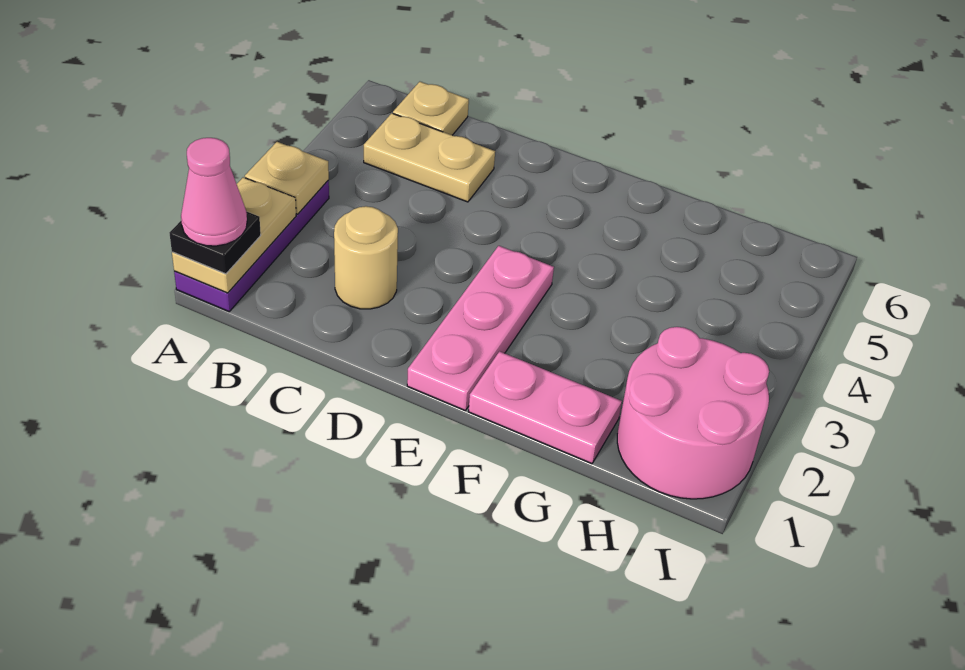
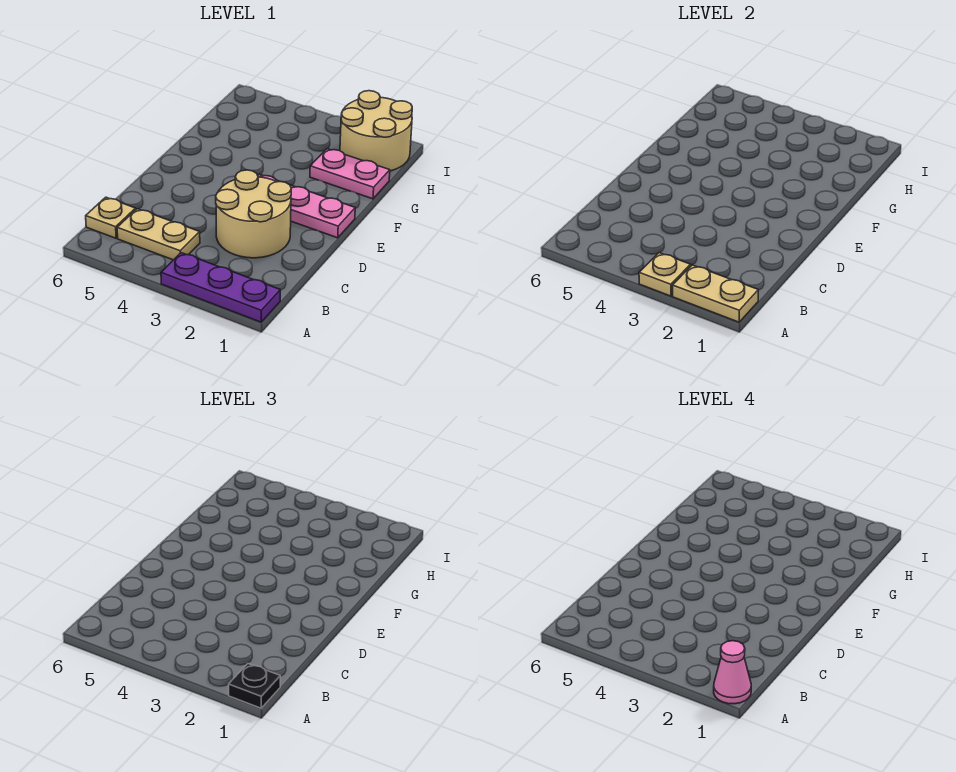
tan 1x2 plate [364,113,495,202] -> tan 1x2 plate turned to [117,209,200,260]
tan 1x1 round brick [334,206,398,309] -> tan 2x2 round brick [216,170,291,258]
pink 1x2 plate [469,351,622,464] -> pink 1x2 plate turned to [310,149,390,199]
pink 2x2 round brick [617,327,769,499] -> tan 2x2 round brick [340,91,412,171]

